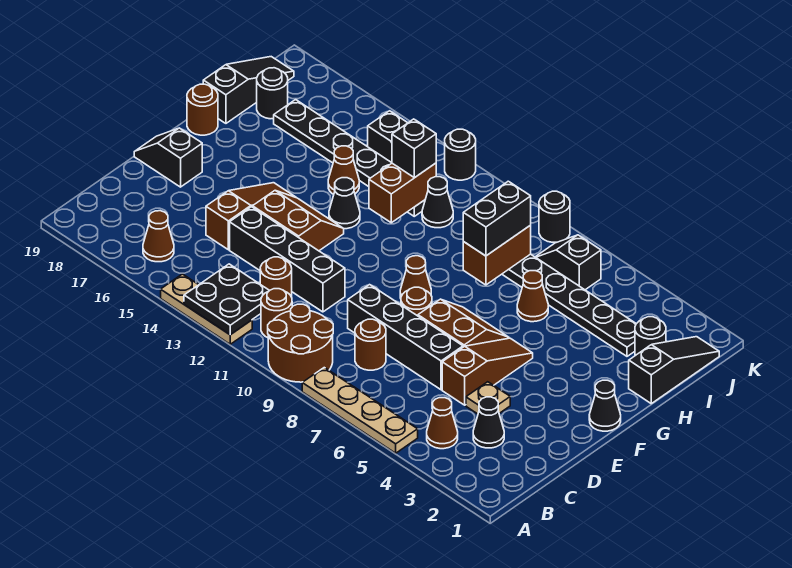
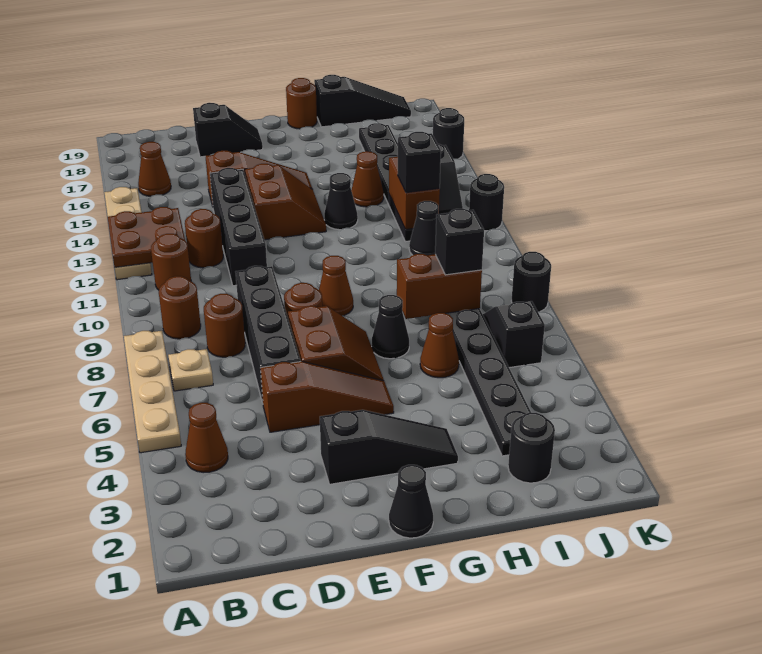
brown 2x2 round brick [268,304,333,382] -> brown 1x1 round brick [159,276,201,339]
tan 1x3 plate [161,274,252,344] -> tan 1x4 plate [104,187,152,280]
black 2x2 plate [184,264,269,335] -> brown 2x2 plate [108,207,185,267]
black 1x1 cone [473,397,504,448] -> black 1x1 cone moved to [372,295,409,359]
tan 1x1 plate [466,382,510,414] -> tan 1x1 plate moved to [168,349,213,391]
black 1x2 slope [134,128,202,187] -> black 1x2 slope turned to [193,103,263,157]
black 1x3 slope [629,337,719,403] -> black 1x3 slope moved to [320,410,458,484]
black 1x2 brick [463,181,531,256] -> black 1x1 brick [435,209,484,275]
brown 1x2 brick [369,163,436,223] -> brown 1x2 brick turned to [389,157,440,230]
black 1x1 round brick [257,68,288,119] -> black 1x1 round brick moved to [433,108,464,159]

